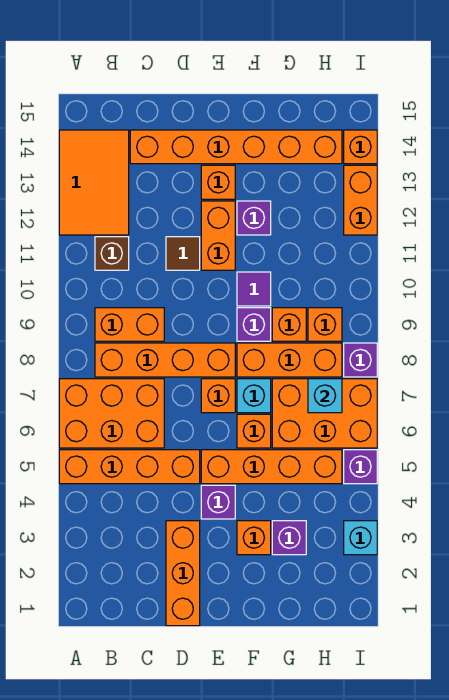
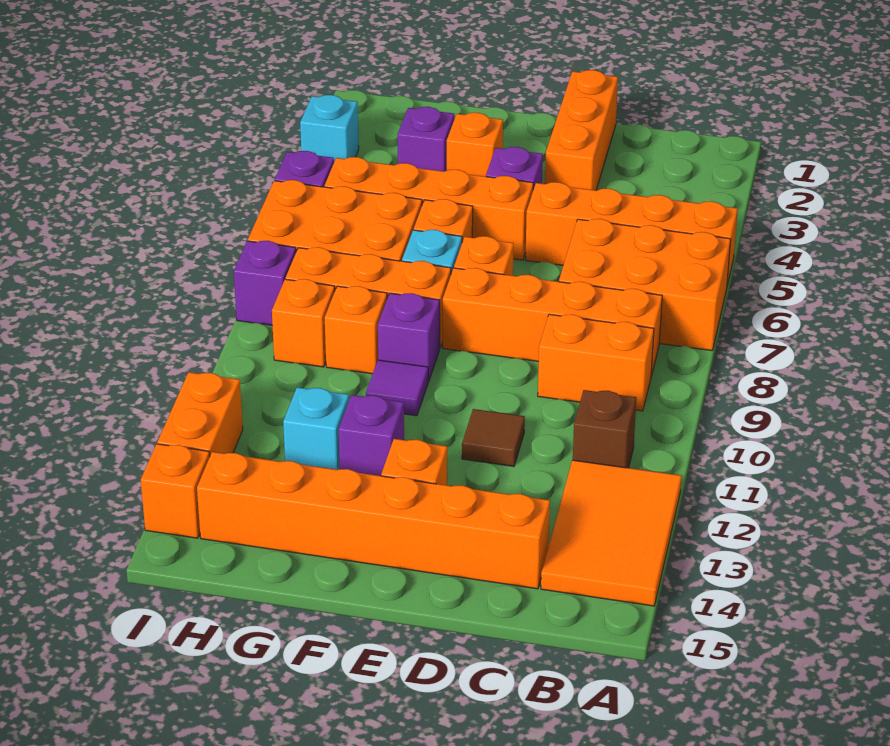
orange 1x2 brick [201,201,235,270] -> none
cyan 1x1 brick [308,379,342,413] -> cyan 1x1 brick moved to [283,387,349,470]

